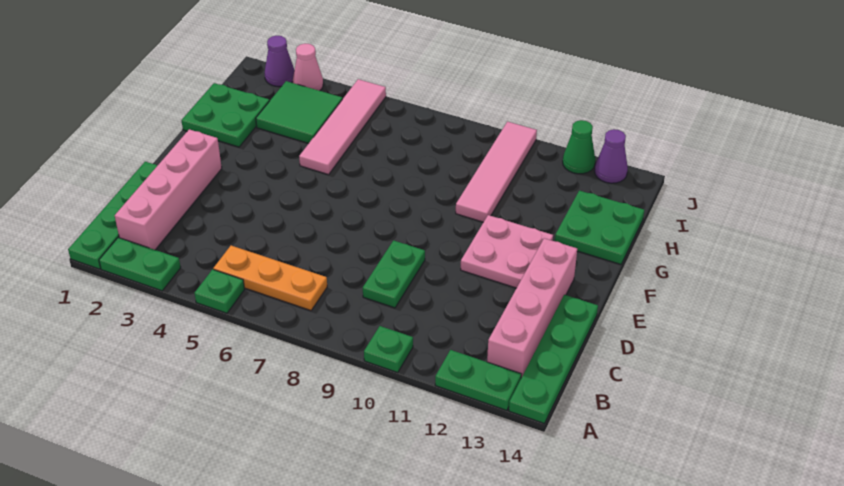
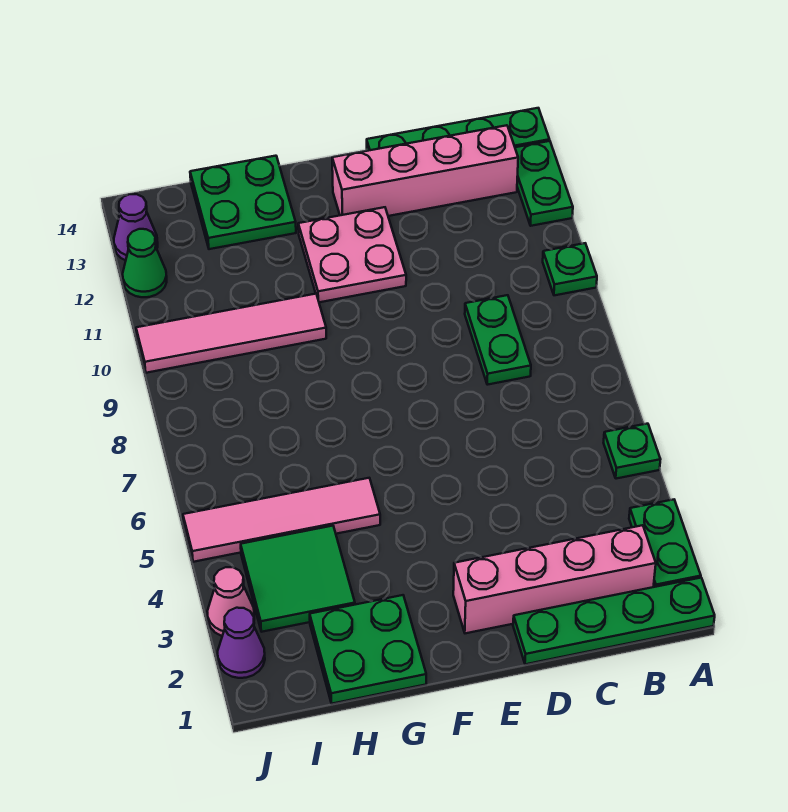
orange 1x3 plate [213,246,327,310] -> none
green 1x2 plate [363,240,425,308] -> green 1x2 plate turned to [465,295,531,385]

